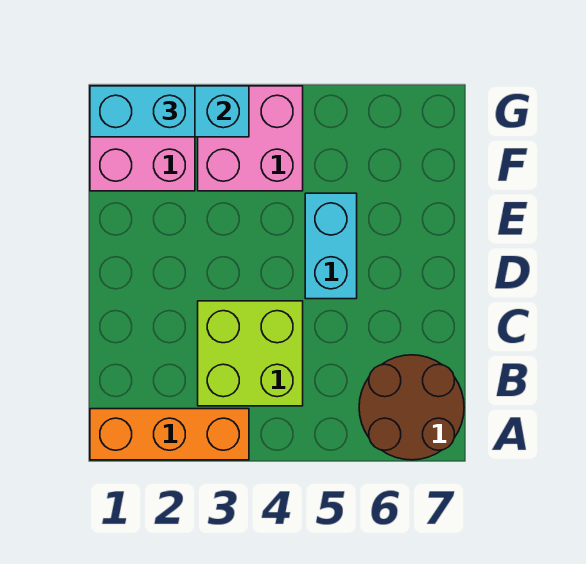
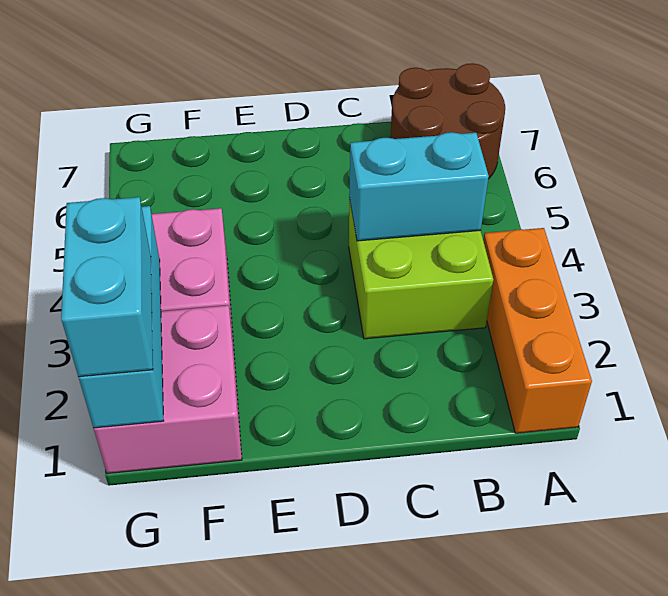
cyan 1x2 brick [305,193,357,299] -> cyan 1x2 brick moved to [349,132,489,241]

